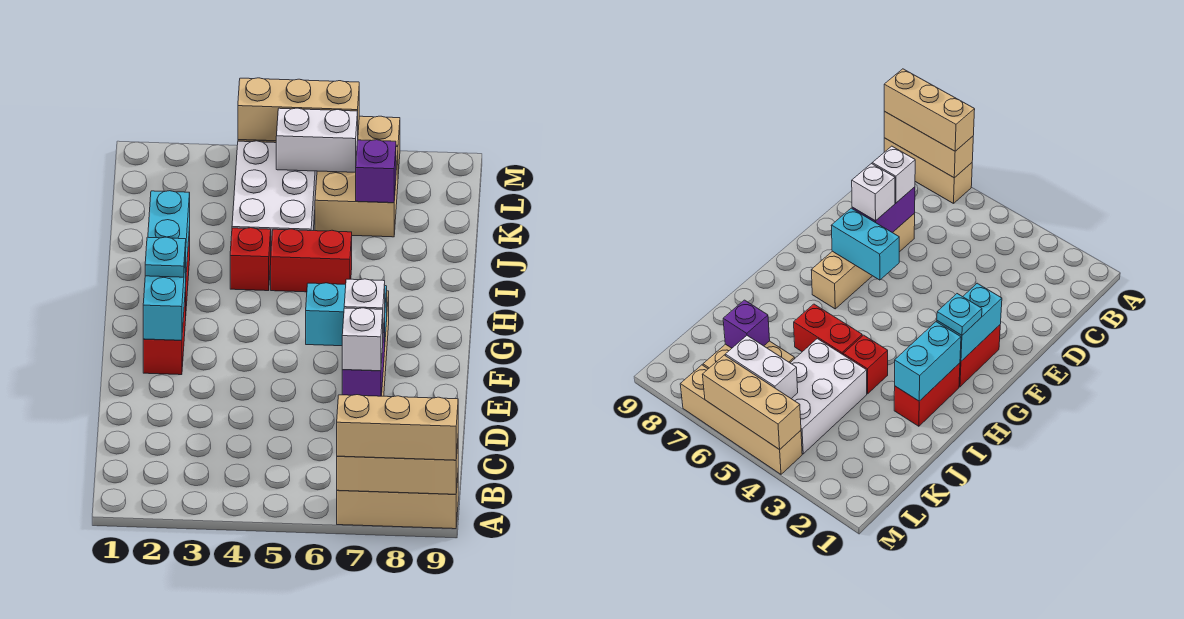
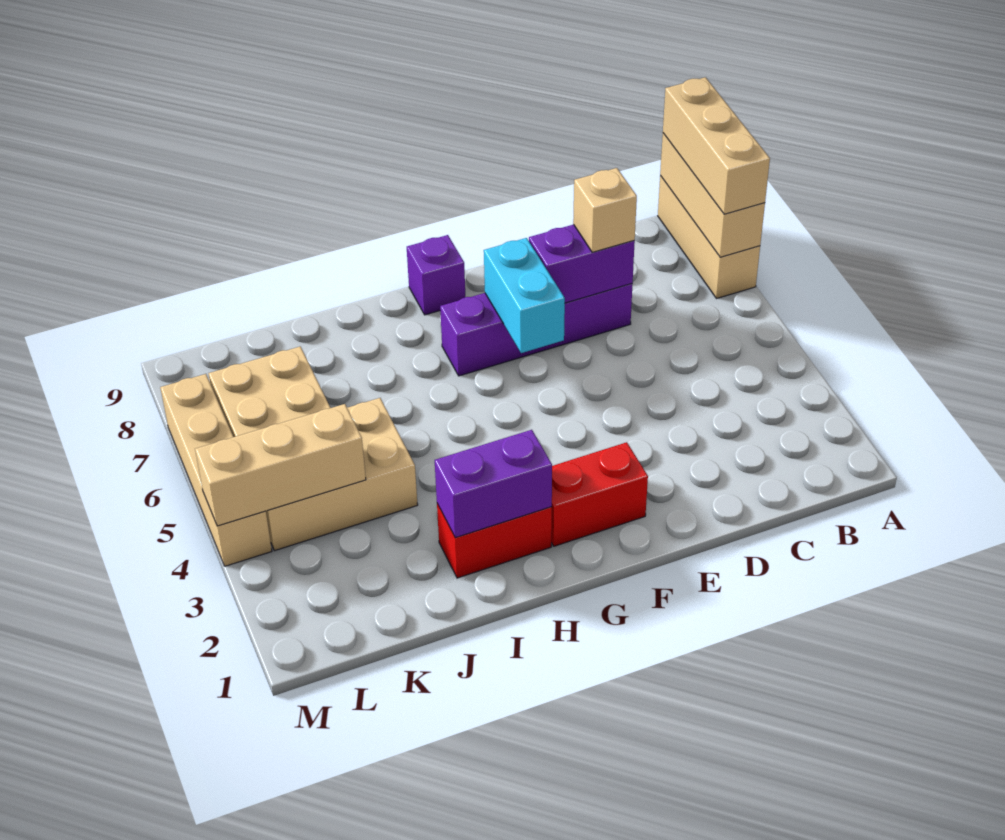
tan 1x4 brick [811,213,915,309] -> purple 1x4 brick [440,284,632,376]
white 1x1 brick [342,308,383,371] -> tan 1x1 brick [573,168,637,252]
white 1x1 brick [344,279,385,333] -> none
cyan 1x2 brick [143,253,186,340] -> none
cyan 1x1 plate [145,237,186,277] -> none
cyan 1x2 brick [148,191,190,272] -> purple 1x2 brick [435,430,552,538]
red 1x1 brick [230,228,271,291] -> none
red 1x2 brick [271,229,352,292] -> none
white 2x3 brick [232,141,317,246] -> tan 2x3 brick [266,398,418,551]
purple 1x1 brick [356,140,396,203] -> purple 1x1 brick moved to [407,235,465,315]
white 1x2 brick [276,108,358,172] -> none
tan 1x3 brick [238,78,359,141] -> tan 1x3 brick turned to [195,404,366,526]

